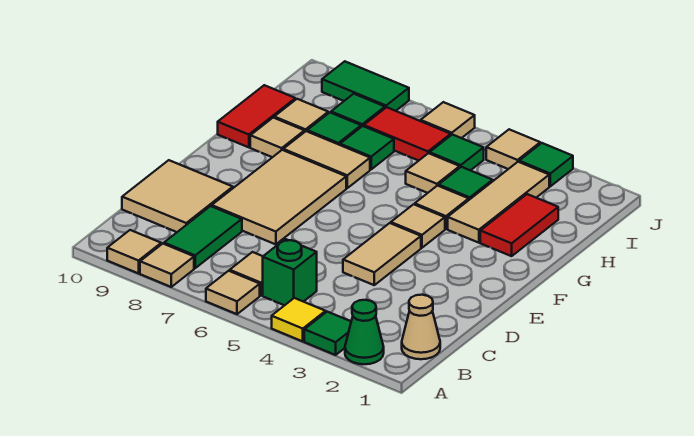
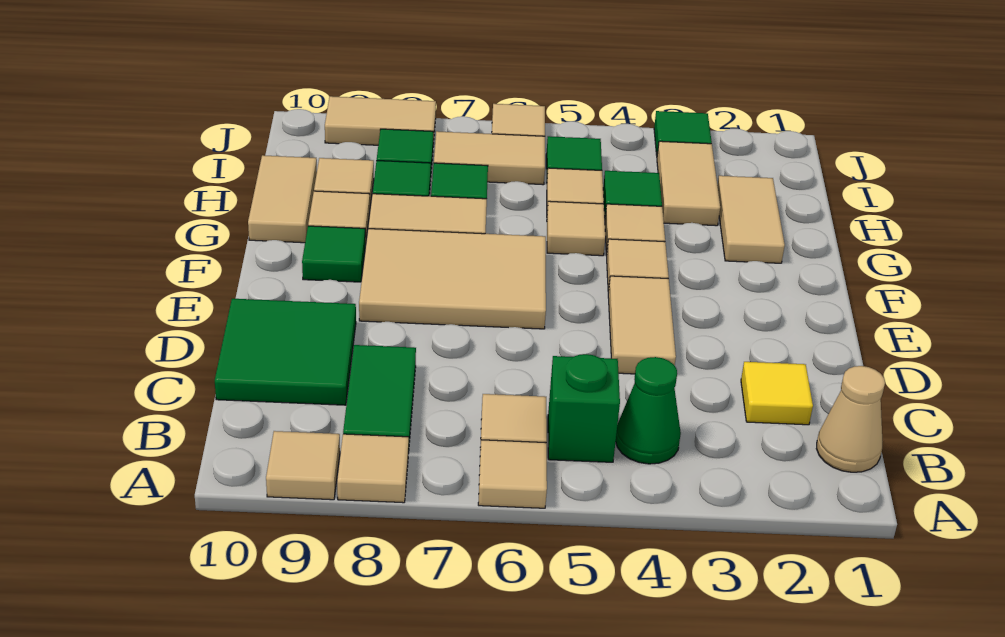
green 1x1 cone [345,300,384,364] -> green 1x1 cone moved to [616,357,681,464]
green 1x1 tile [304,312,351,355] -> green 1x1 tile moved to [302,226,365,282]
yellow 1x1 tile [272,298,326,341] -> yellow 1x1 tile moved to [741,362,813,425]
tan 2x2 tile [122,160,233,232] -> green 2x2 tile [215,299,356,405]
tan 2x3 tile [212,150,346,244] -> tan 2x3 tile turned to [359,229,546,329]
red 1x2 tile [480,194,558,256] -> tan 1x2 tile [717,176,785,263]
tan 1x3 tile [448,162,549,243] -> tan 1x2 tile [657,141,720,226]
red 1x2 tile [218,85,295,147] -> tan 1x2 tile [248,155,317,243]
red 1x2 tile [364,107,451,161] -> tan 1x2 tile [434,131,545,185]
tan 1x1 tile [486,129,540,169] -> tan 1x1 tile moved to [547,201,605,256]
green 1x2 tile [322,61,409,111] -> tan 1x2 tile [325,96,436,145]

